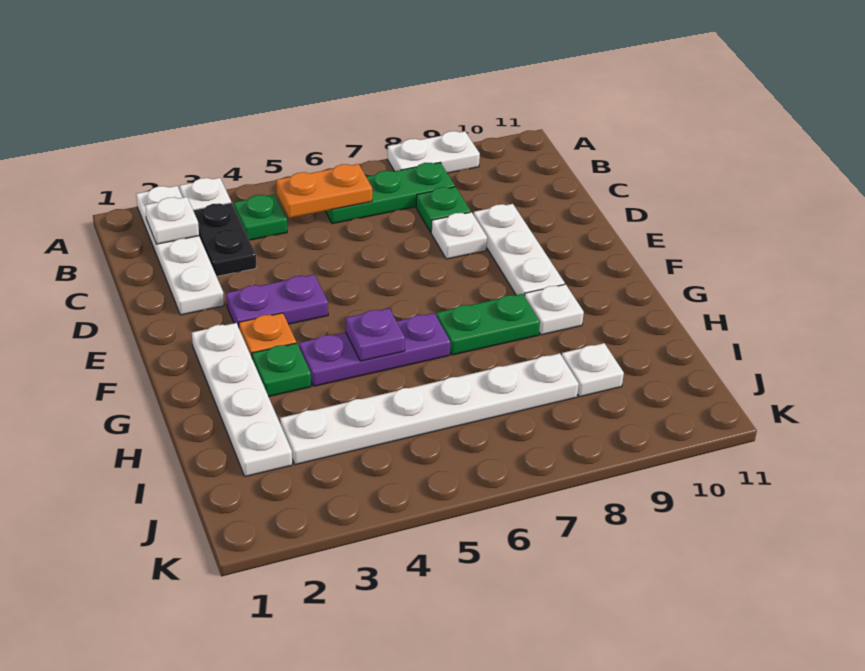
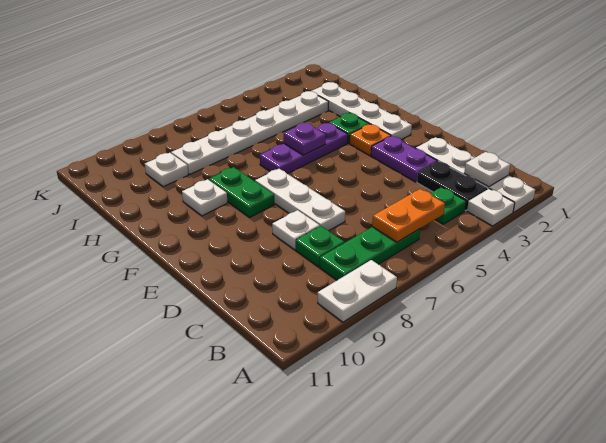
white 1x3 plate [473,204,565,296] -> white 1x3 plate moved to [255,169,345,231]
purple 1x2 plate [226,275,328,327] -> purple 1x2 plate turned to [371,136,437,182]
green 1x2 plate [436,294,540,355] -> green 1x2 plate turned to [209,167,274,217]

